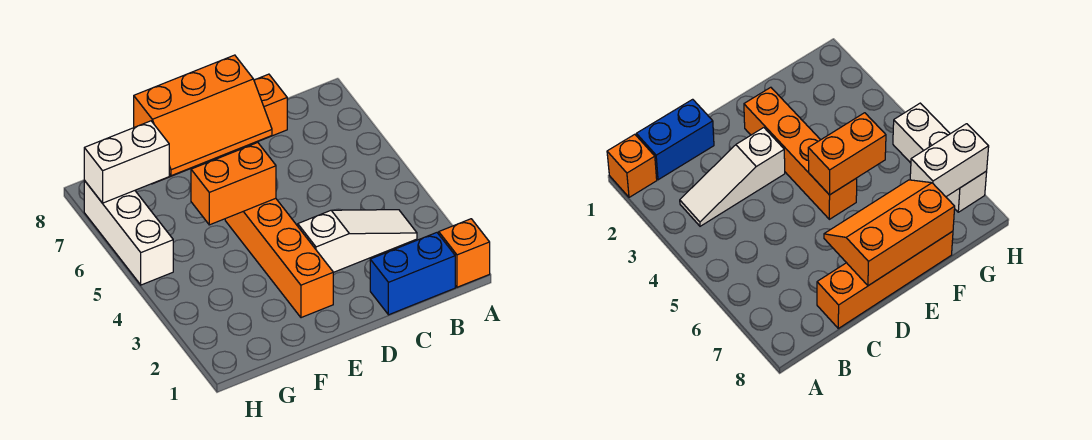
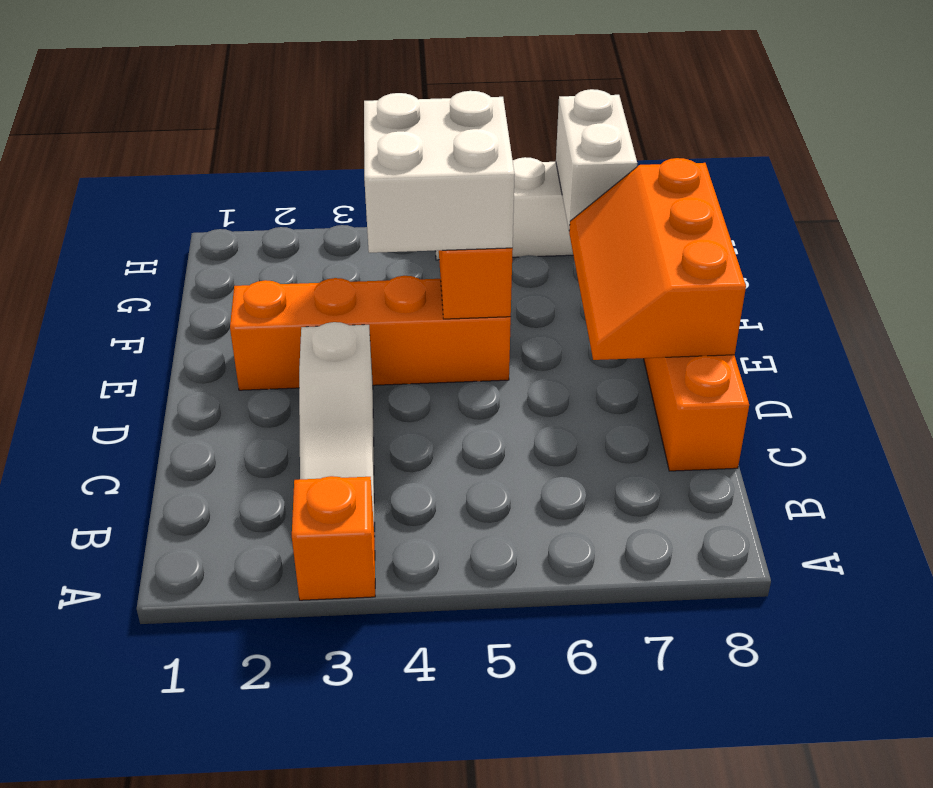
orange 1x1 brick [439,219,490,287] -> orange 1x1 brick moved to [292,476,375,600]
blue 1x2 brick [370,233,455,315] -> none
none -> white 2x2 brick [364,91,515,253]

